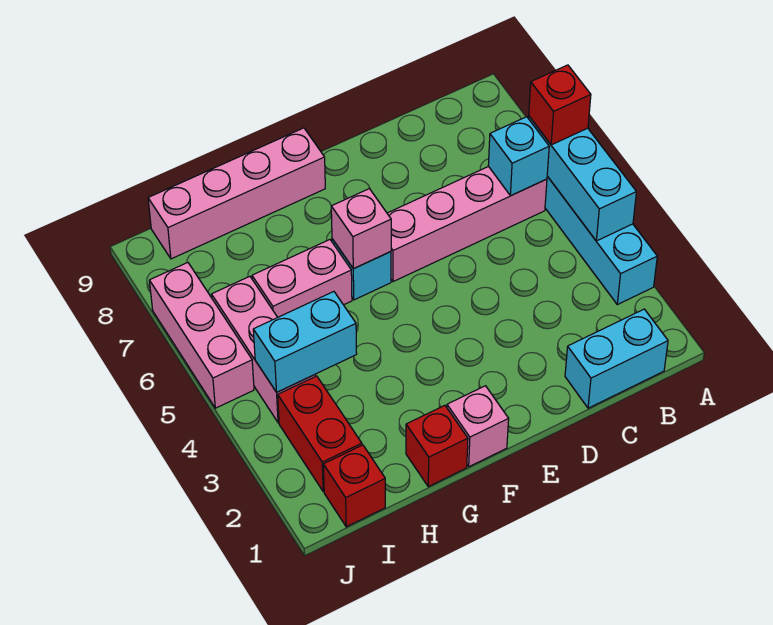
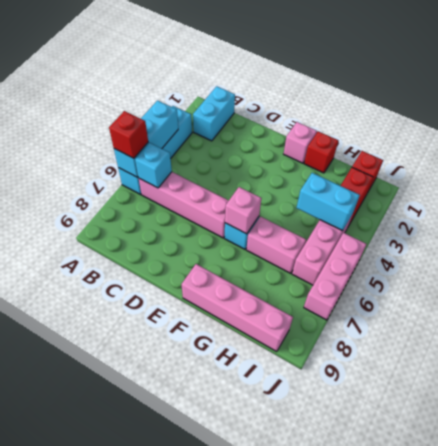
cyan 1x2 brick [565,309,668,408] -> cyan 1x2 brick turned to [193,86,235,141]

